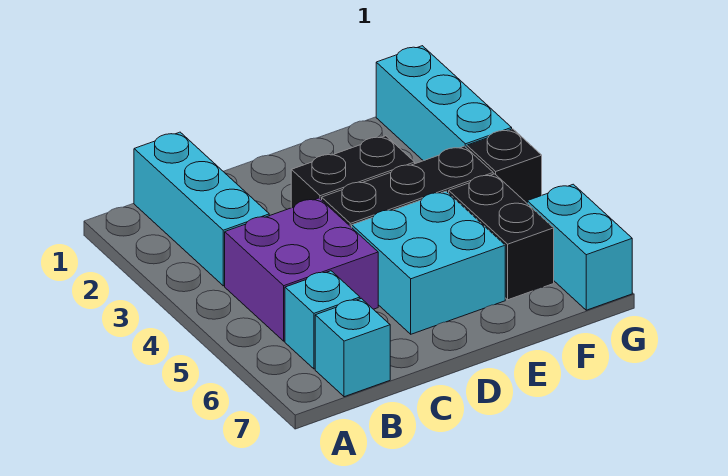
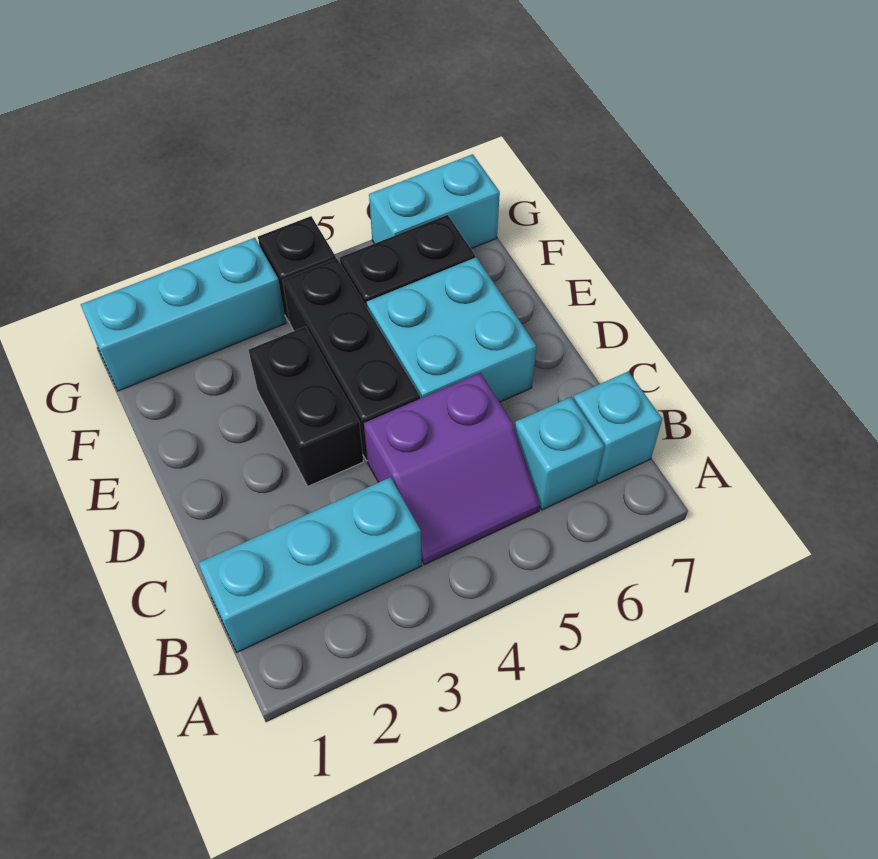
purple 2x2 brick [225,198,378,341] -> purple 2x2 slope [364,373,540,565]

